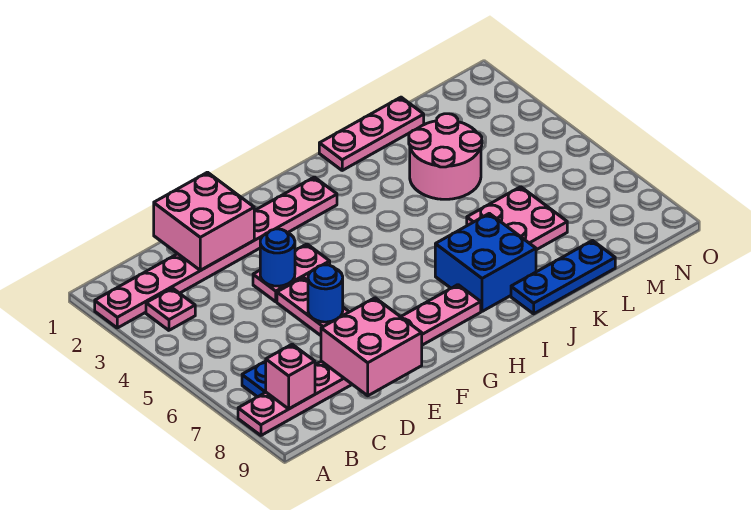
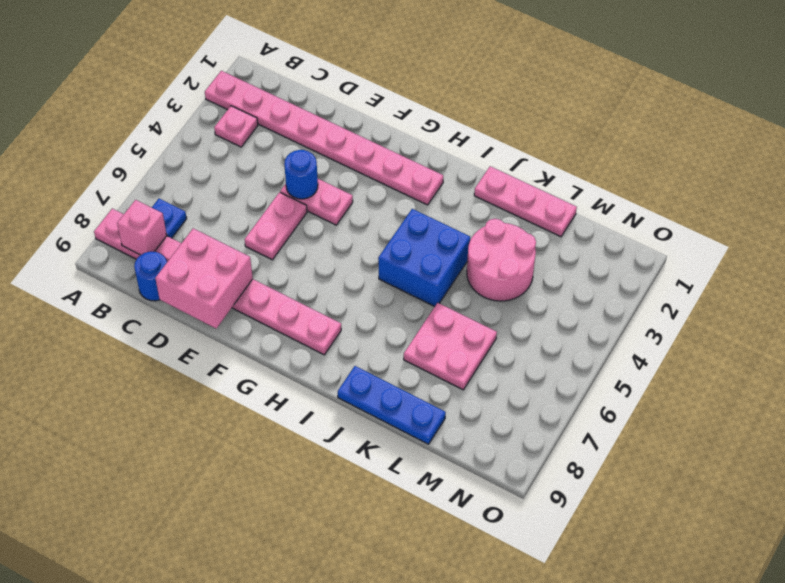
pink 2x2 brick [154,172,254,270] -> none
blue 1x1 round brick [308,265,343,322] -> blue 1x1 round brick moved to [134,252,167,301]
blue 2x2 brick [435,213,536,311] -> blue 2x2 brick moved to [378,209,470,307]

